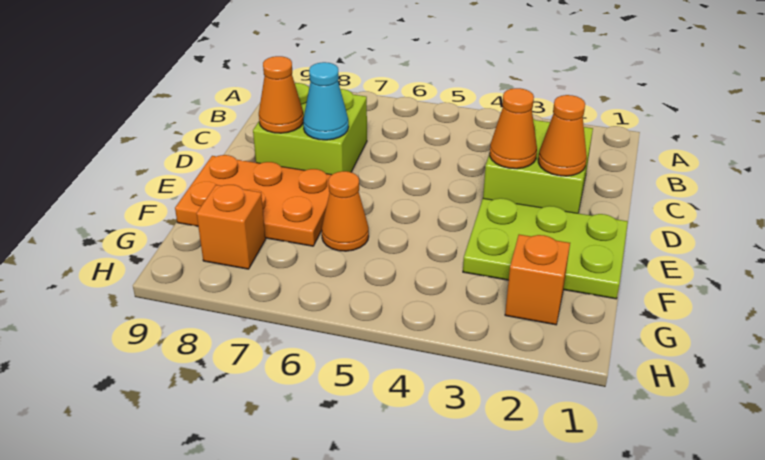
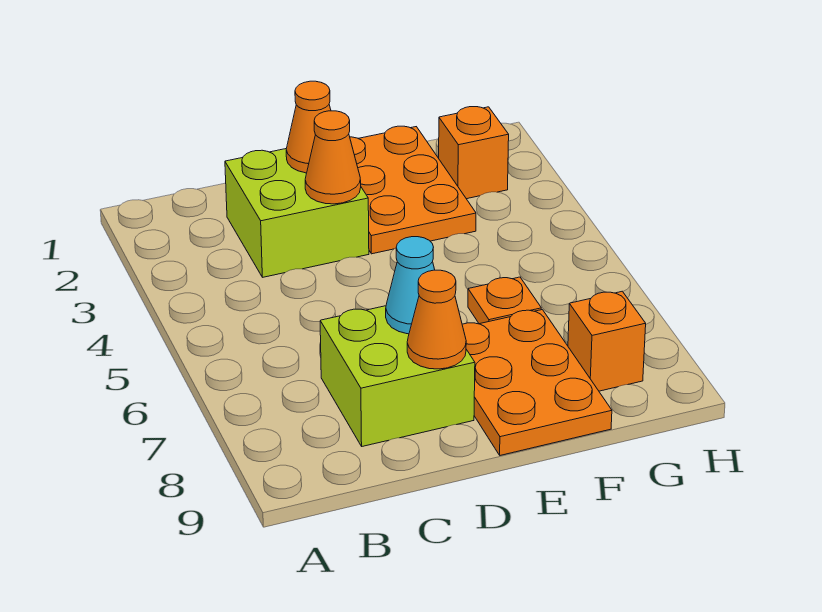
lime 2x3 plate [463,198,628,299] -> orange 2x3 plate [350,126,476,254]
orange 1x1 cone [322,171,369,251] -> orange 1x1 plate [468,277,541,324]

